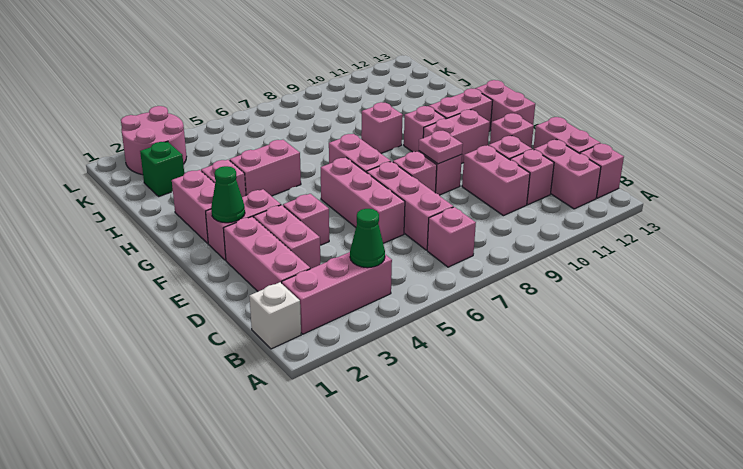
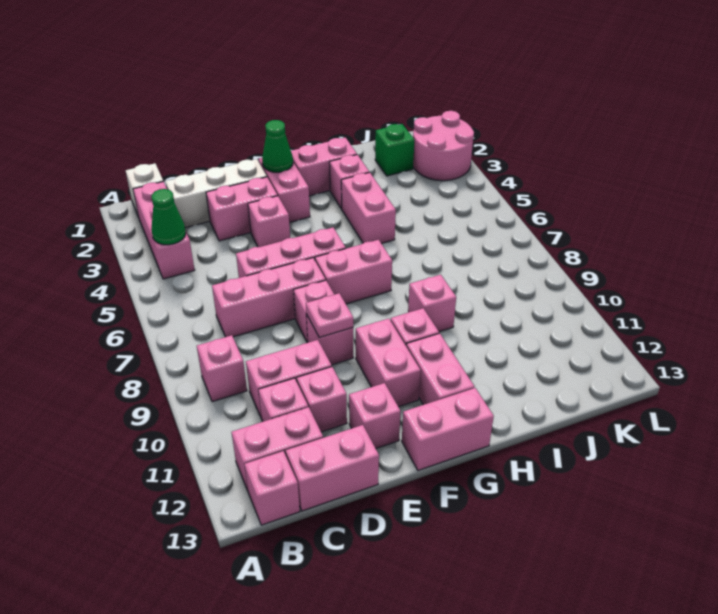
pink 1x1 brick [427,207,476,267] -> pink 1x1 brick moved to [197,335,247,402]
pink 1x3 brick [223,217,310,291] -> white 1x3 brick [165,159,267,228]

